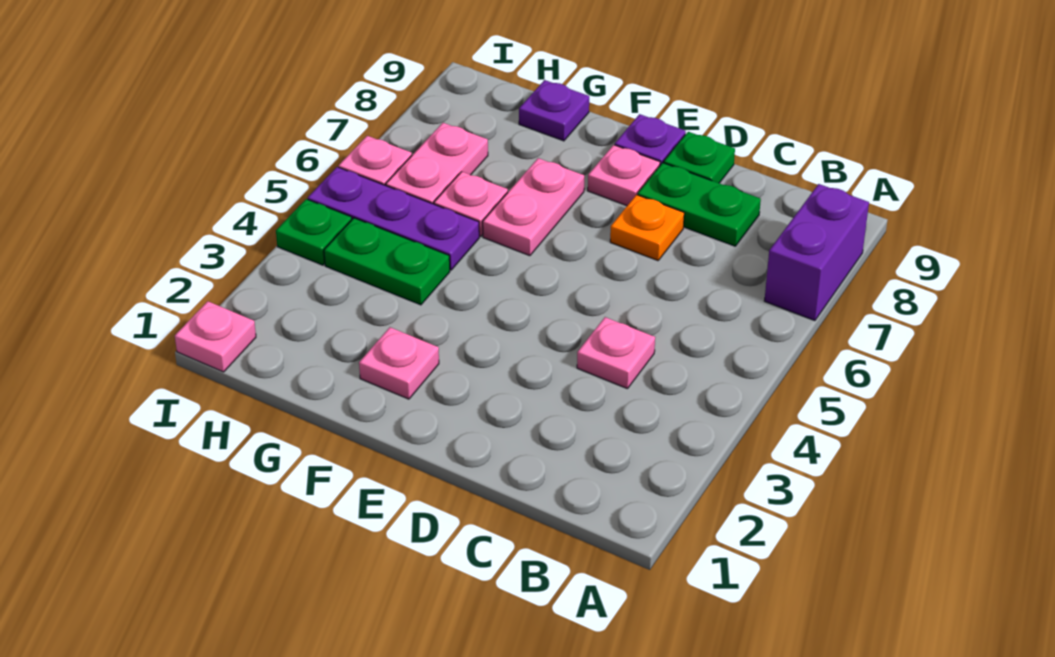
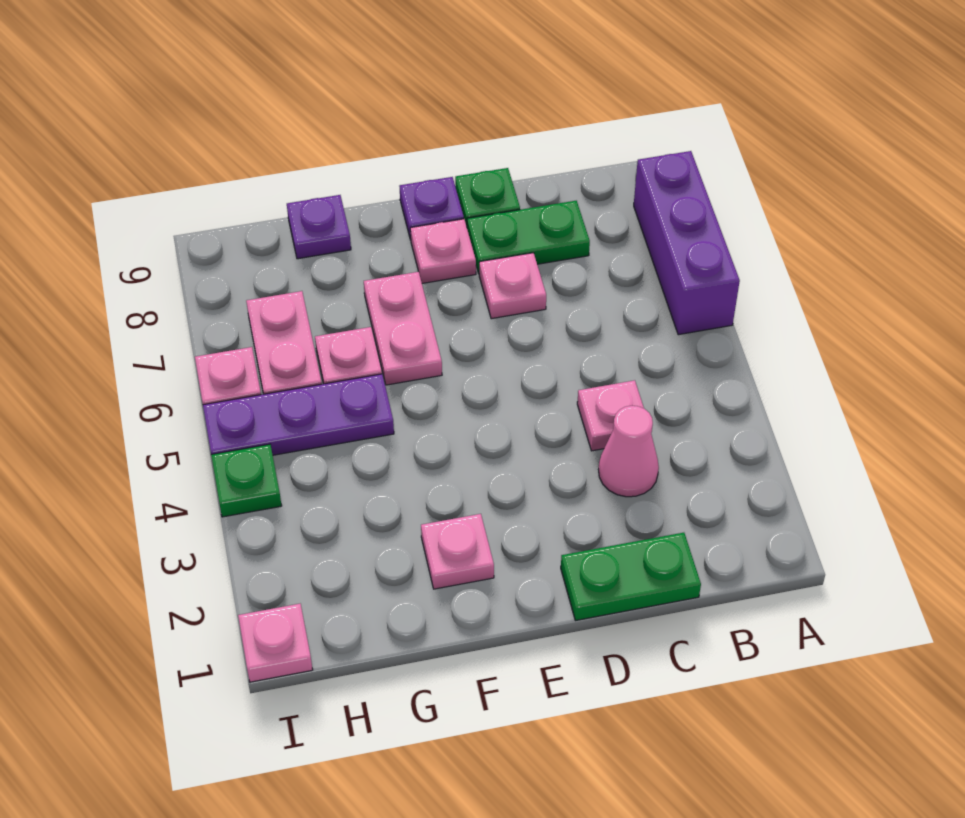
purple 1x2 brick [764,184,869,321] -> purple 1x3 brick [634,151,740,335]
none -> pink 1x1 cone [599,406,659,497]
orange 1x1 plate [610,195,684,261] -> pink 1x1 plate [479,253,546,319]
green 1x2 plate [324,218,450,305] -> green 1x2 plate moved to [561,533,701,621]

